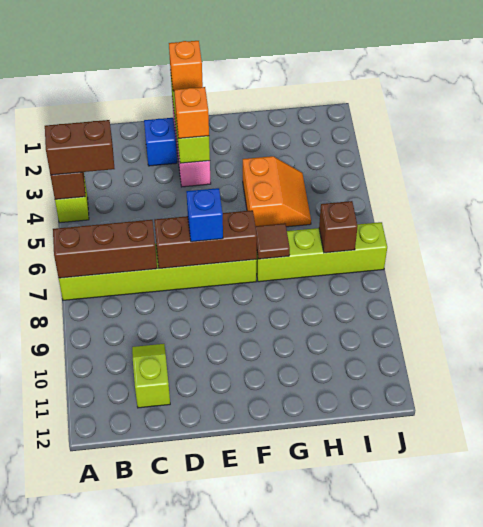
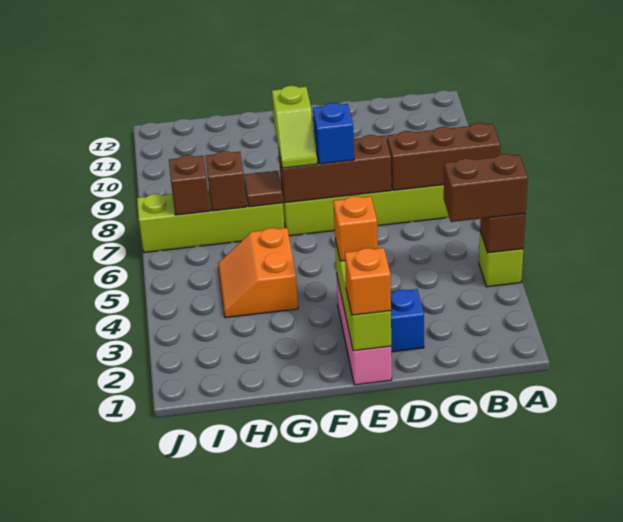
lime 1x2 slope [132,344,170,408] -> lime 1x2 slope moved to [272,86,317,168]
none -> brown 1x1 brick [206,151,247,211]

